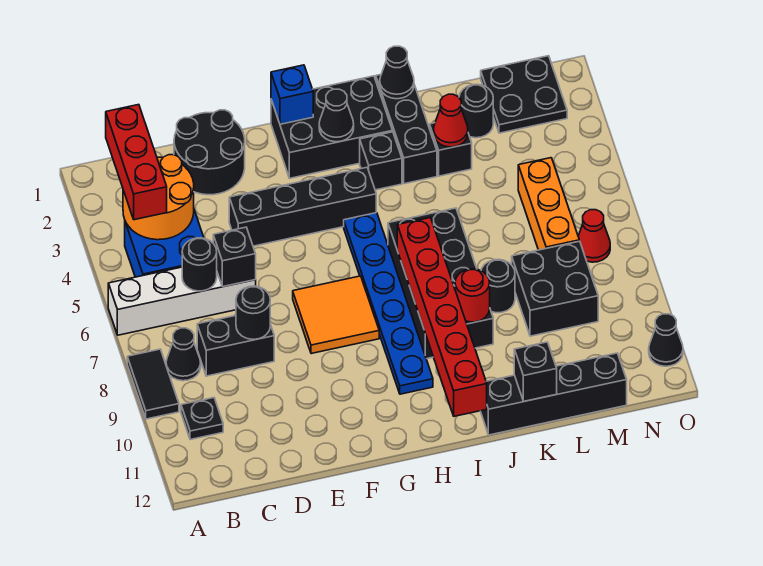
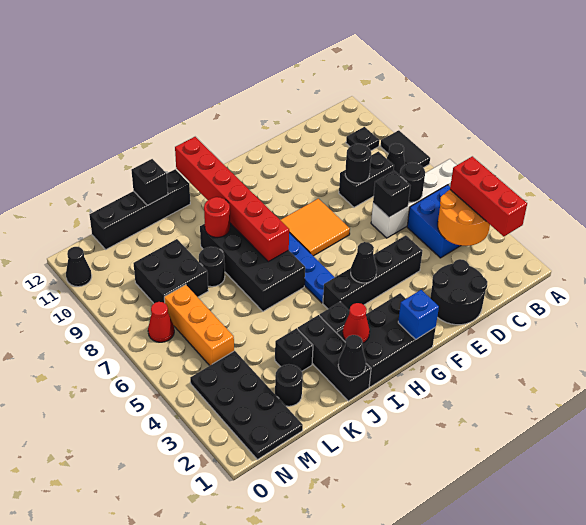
black 1x1 cone [319,89,354,142] -> black 1x1 cone moved to [351,242,377,283]
red 1x1 cone [434,94,468,147] -> red 1x1 cone moved to [343,303,370,343]
black 2x2 plate [481,56,567,133] -> black 2x4 plate [190,351,303,460]

